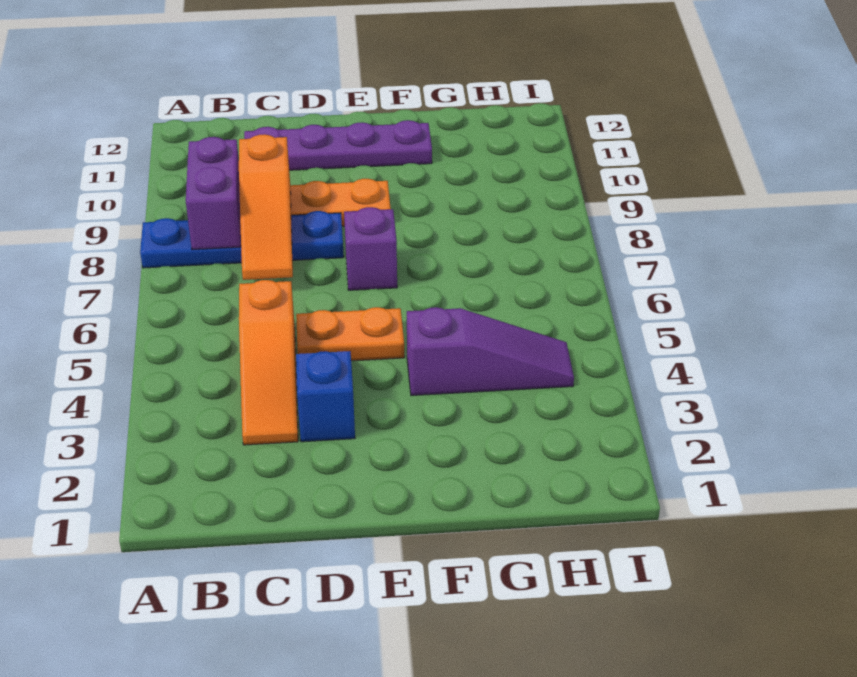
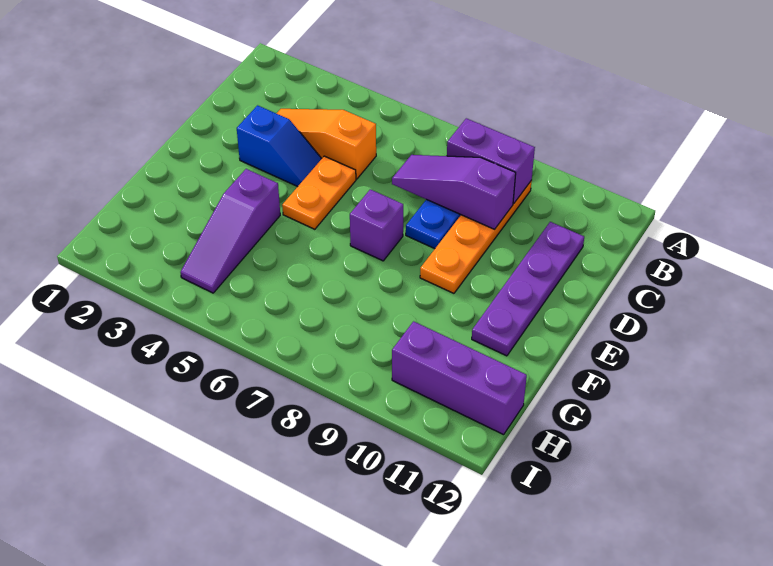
orange 1x3 slope [239,134,293,280] -> purple 1x3 slope [392,155,516,229]
none -> purple 1x3 brick [392,321,527,435]

